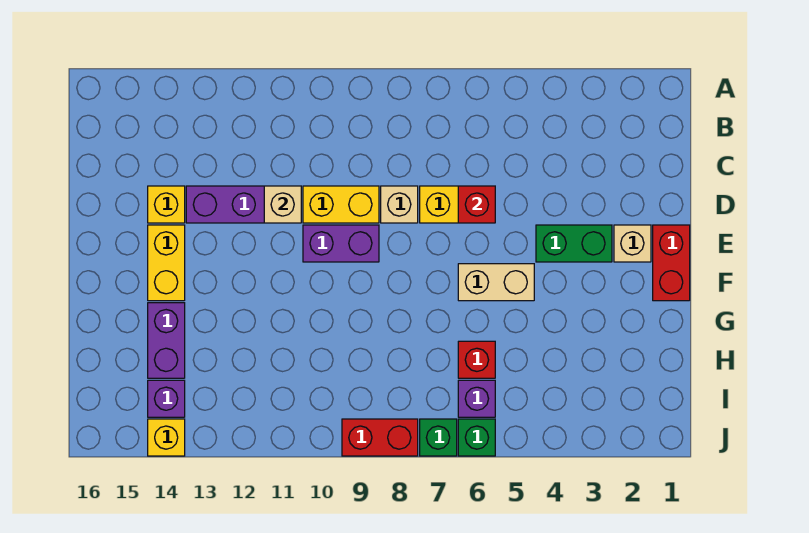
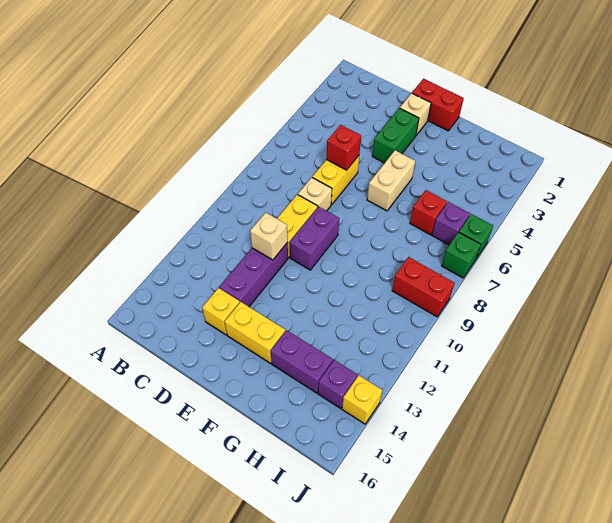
red 1x2 brick [342,419,418,456] -> red 1x2 brick turned to [392,257,455,317]

